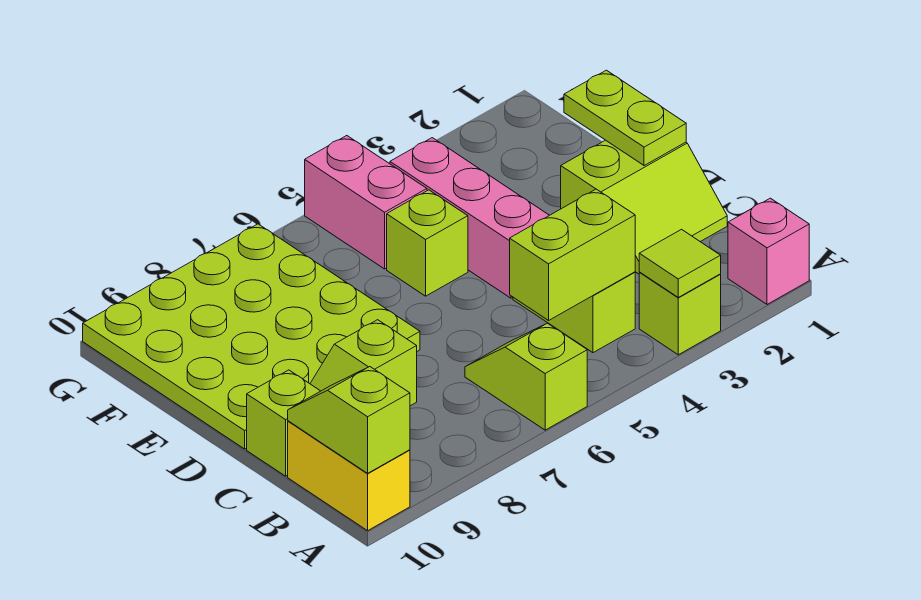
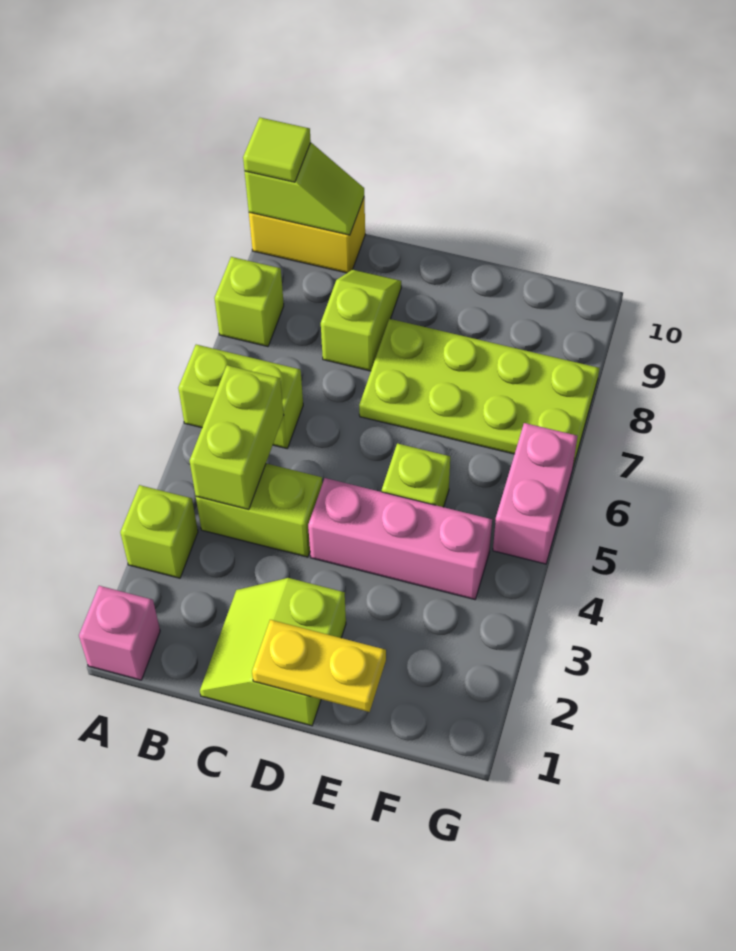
lime 1x1 tile [639,229,721,297] -> lime 1x1 tile moved to [243,118,311,182]
lime 1x2 slope [465,323,587,430] -> lime 1x2 brick [178,345,303,448]
lime 1x1 brick [247,370,320,476] -> lime 1x1 brick moved to [215,257,284,347]
lime 1x2 plate [564,70,686,166] -> yellow 1x2 plate [252,620,386,712]
lime 4x4 plate [83,224,420,449] -> lime 2x4 plate [359,319,599,466]
pink 1x2 brick [305,136,427,269] -> pink 1x2 brick turned to [493,423,577,564]

